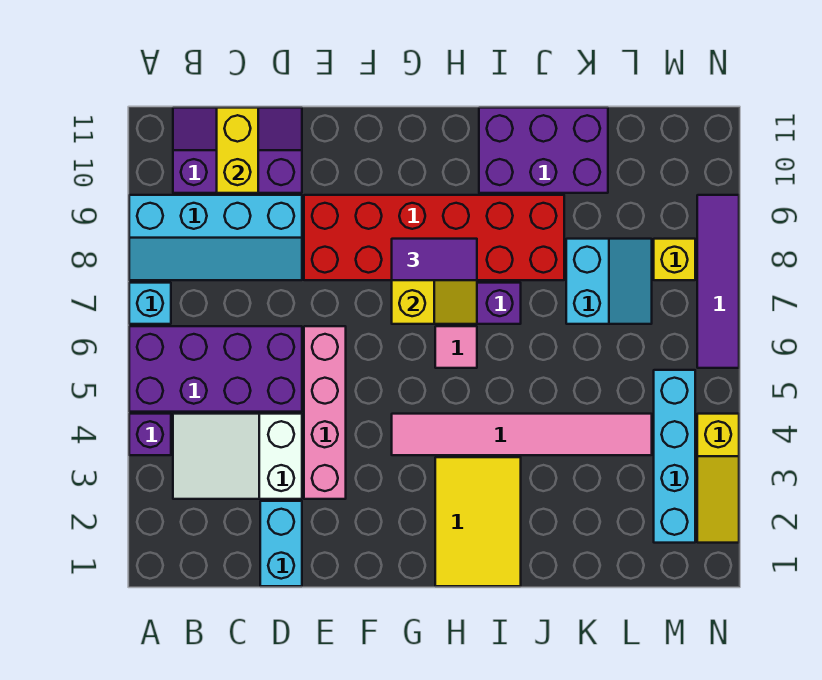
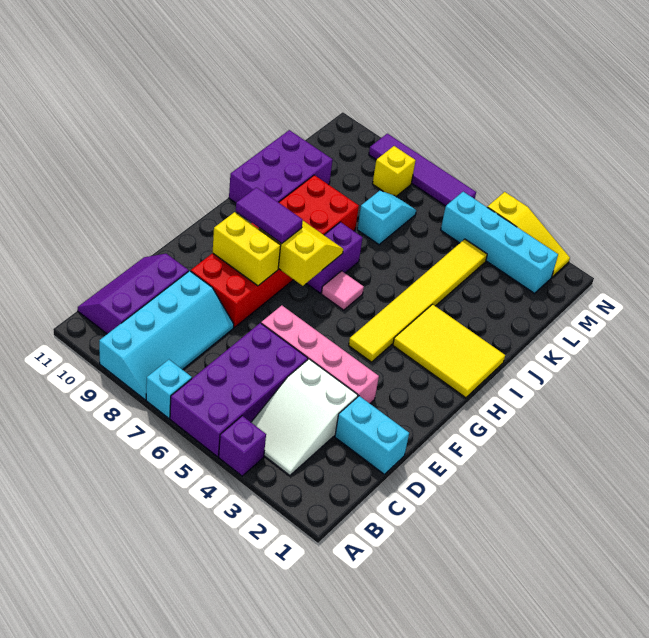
yellow 1x2 brick [217,108,258,193] -> yellow 1x2 brick moved to [213,212,281,286]
pink 1x6 tile [392,414,652,455] -> yellow 1x6 tile [349,239,487,362]
purple 1x2 tile [392,239,477,280] -> purple 1x2 tile turned to [236,187,303,244]
cyan 2x2 slope [566,239,652,324] -> cyan 1x2 slope [357,191,416,245]

